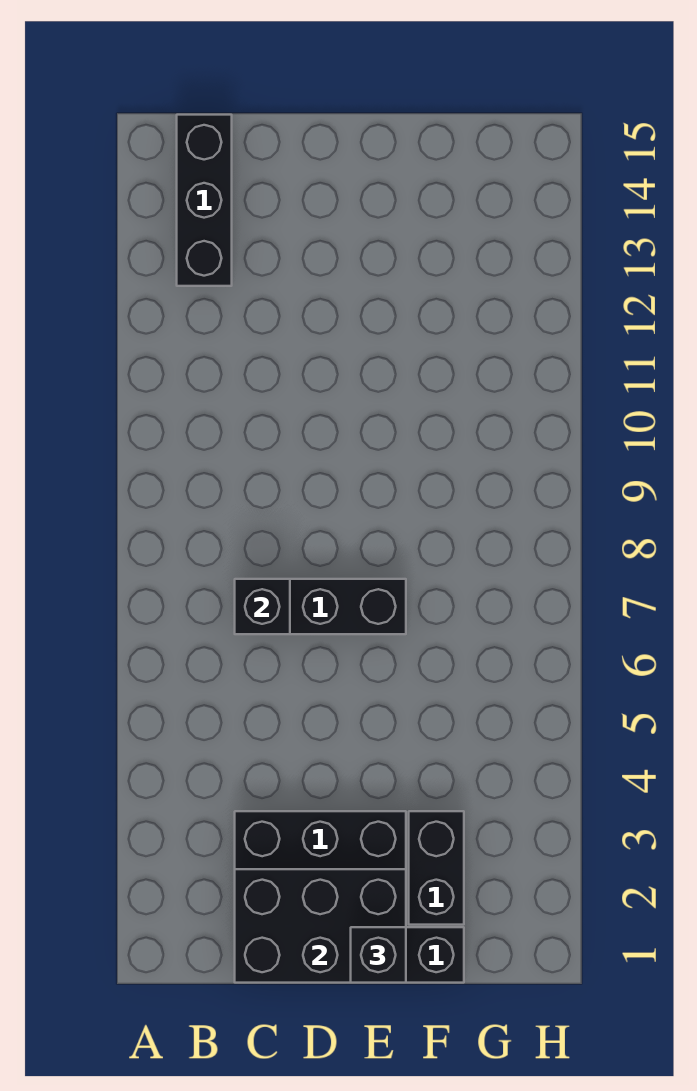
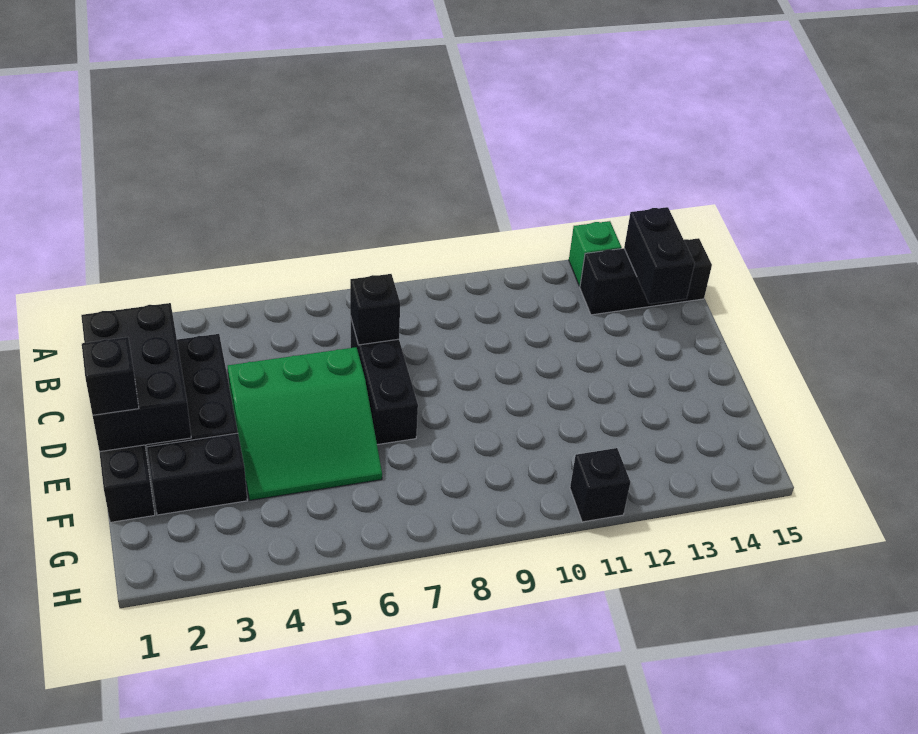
none -> green 1x1 brick [569,221,622,286]
none -> black 1x2 brick [624,207,695,304]
none -> green 3x3 slope [228,347,382,500]
none -> black 1x1 brick [570,448,630,522]

